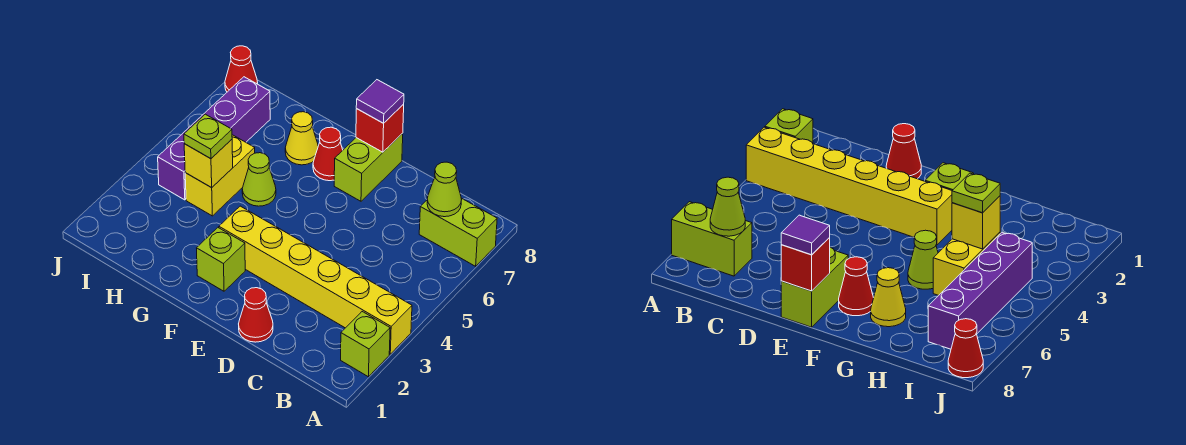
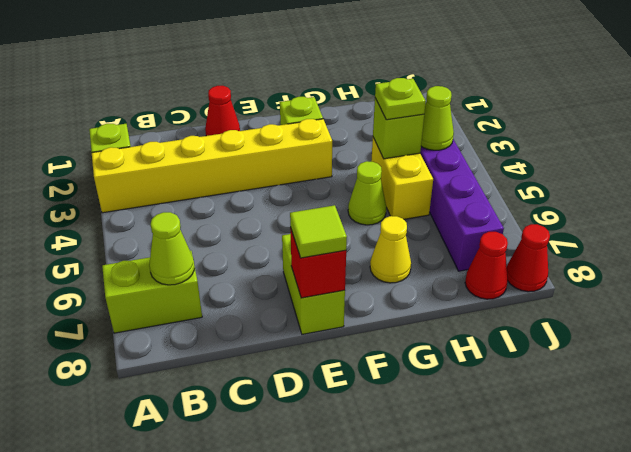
purple 1x1 tile [356,80,404,123] -> lime 1x1 tile [290,205,347,258]
red 1x1 cone [313,127,343,181] -> red 1x1 cone moved to [465,232,508,299]
yellow 1x1 brick [184,139,233,188] -> lime 1x1 brick [373,98,424,159]
none -> lime 1x1 cone [421,86,454,150]

